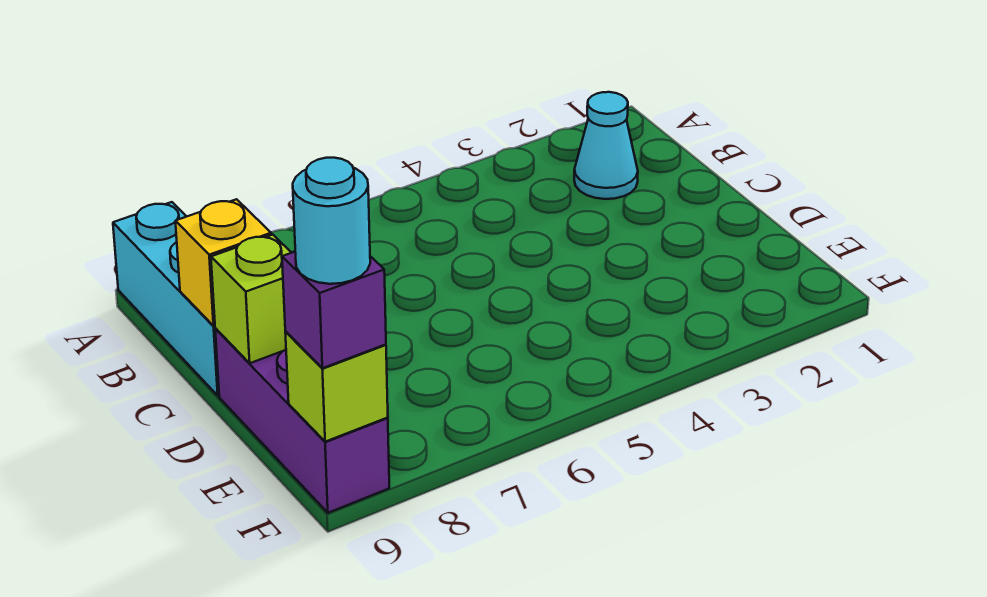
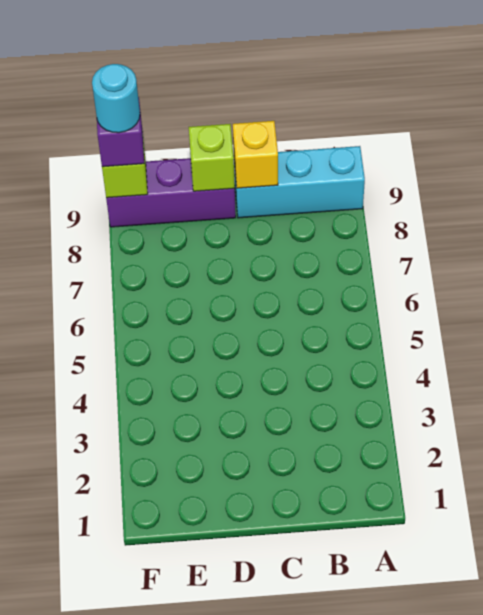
cyan 1x1 cone [574,92,638,199] -> none

